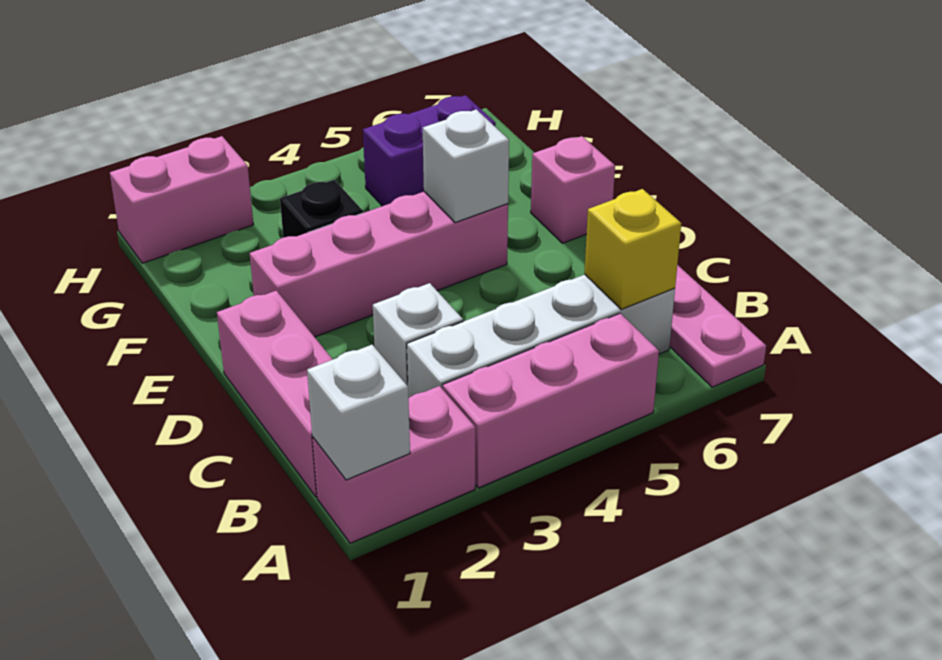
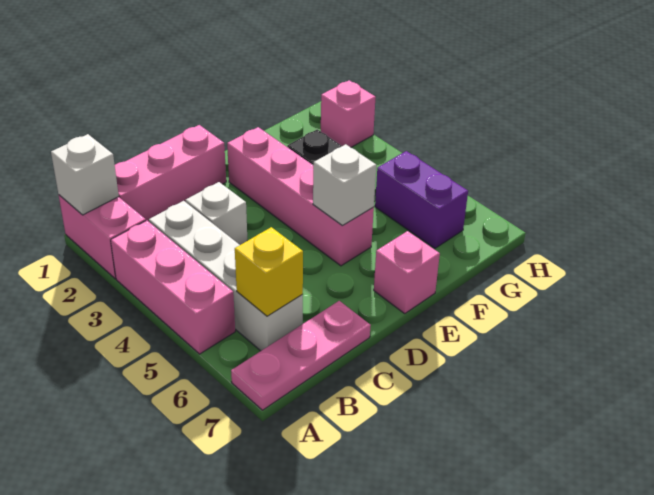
pink 1x2 brick [110,136,253,263] -> pink 1x1 brick [321,80,376,147]

